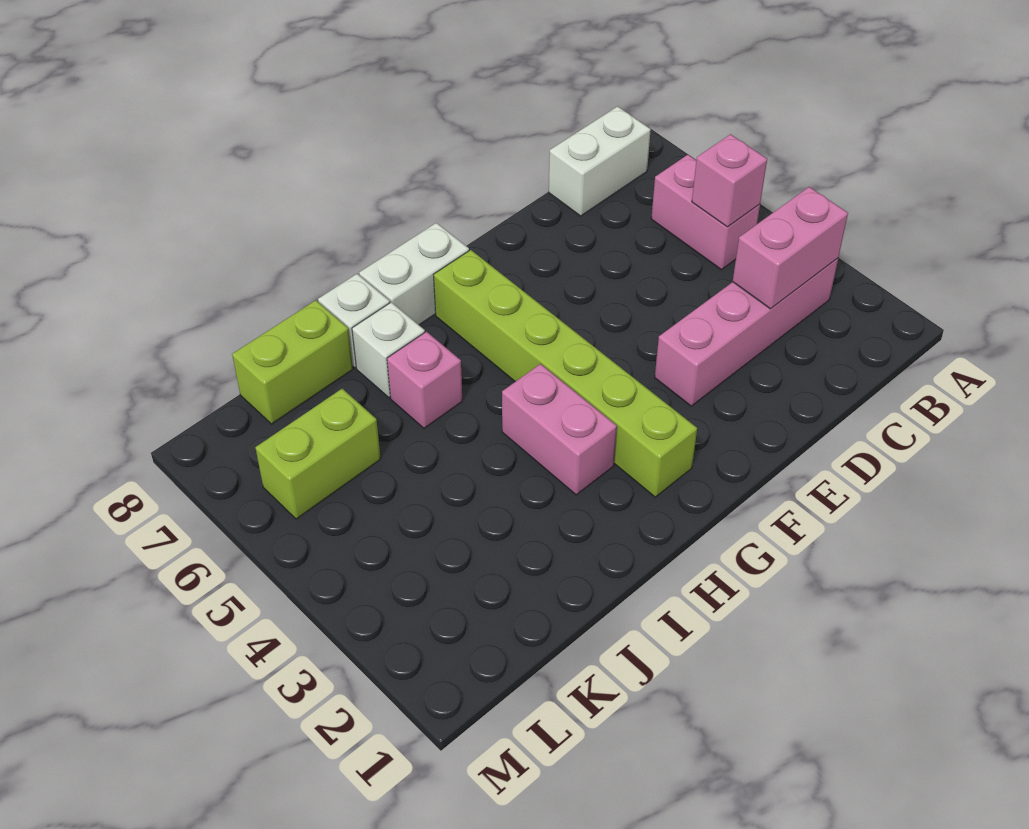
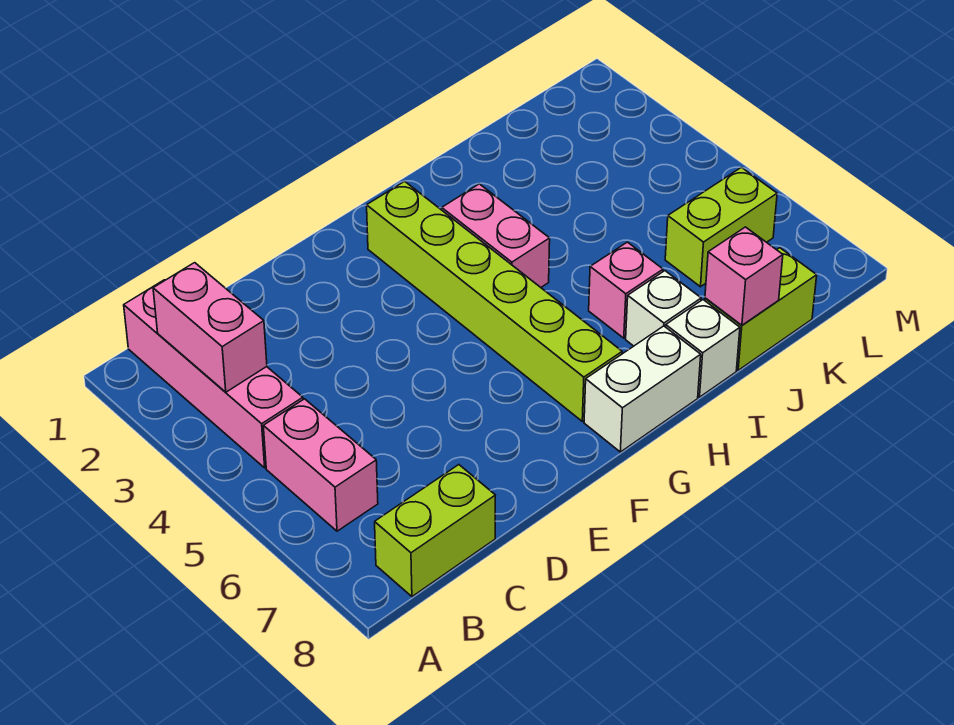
pink 1x4 brick [655,258,838,406] -> pink 1x4 brick turned to [124,280,303,468]
pink 1x2 brick [733,187,848,309] -> pink 1x2 brick turned to [153,263,267,392]
pink 1x1 brick [692,134,767,227] -> pink 1x1 brick moved to [705,227,783,325]
white 1x2 brick [549,106,651,216] -> lime 1x2 brick [375,465,495,597]

